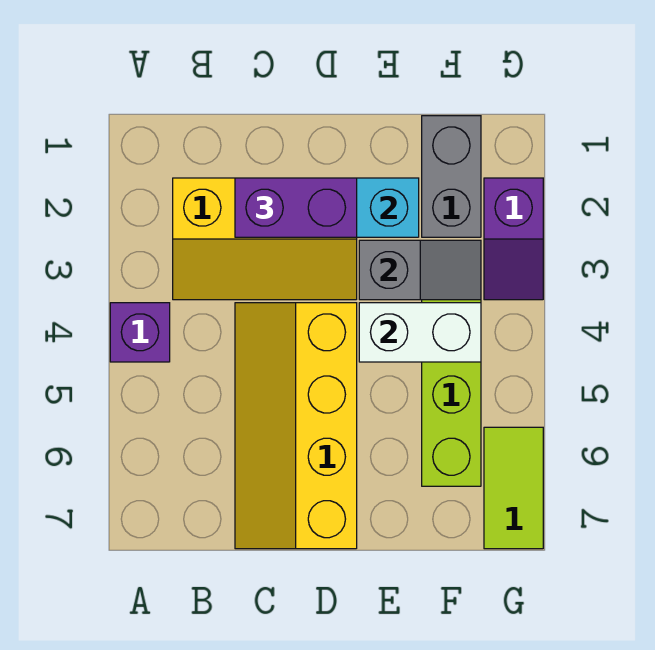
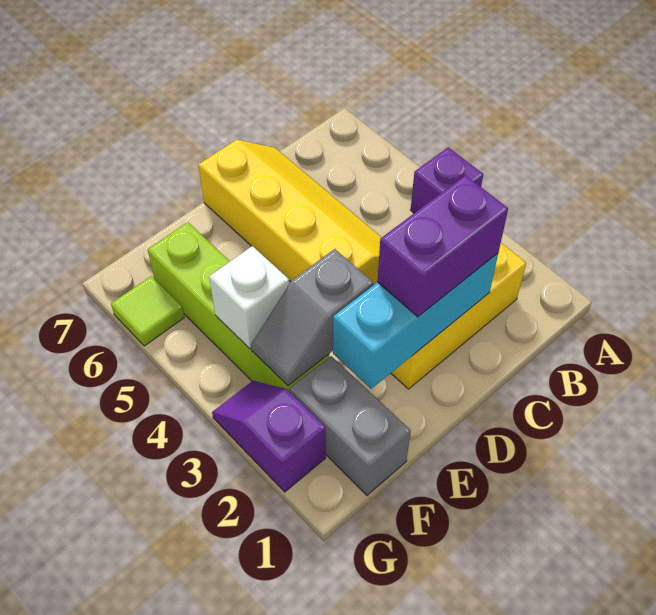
white 1x2 brick [359,303,481,362] -> white 1x1 brick [209,246,289,349]
lime 1x2 tile [484,427,543,549] -> lime 1x1 tile [111,276,184,346]

